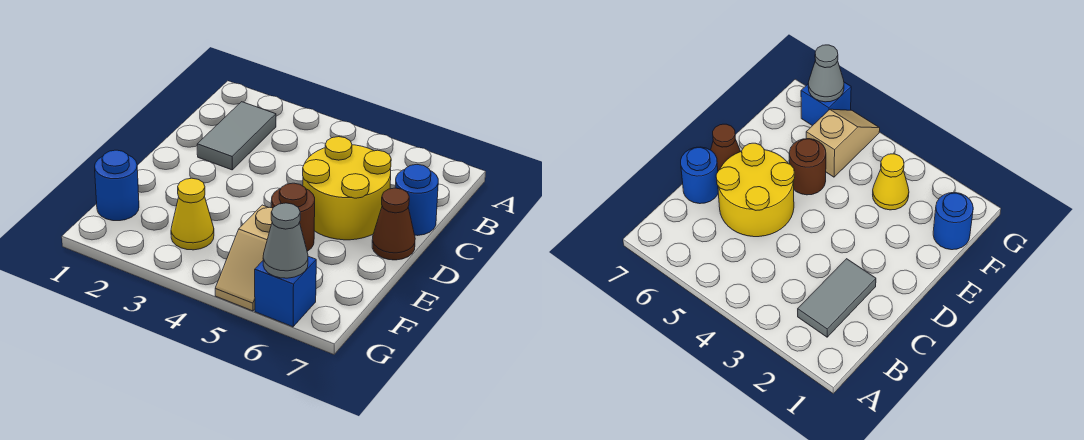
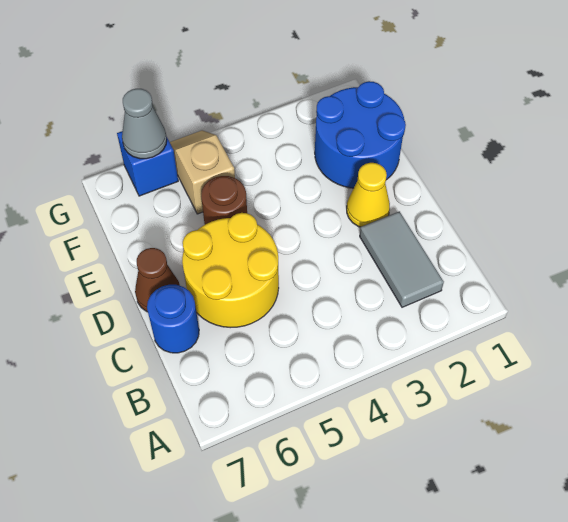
blue 1x1 round brick [95,150,139,221] -> blue 2x2 round brick [315,81,406,188]
yellow 1x1 cone [171,178,214,250] -> yellow 1x1 cone moved to [347,163,390,227]

